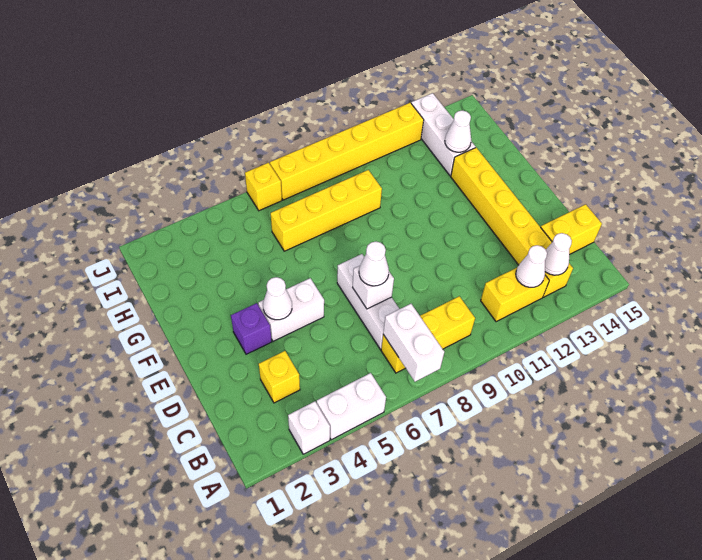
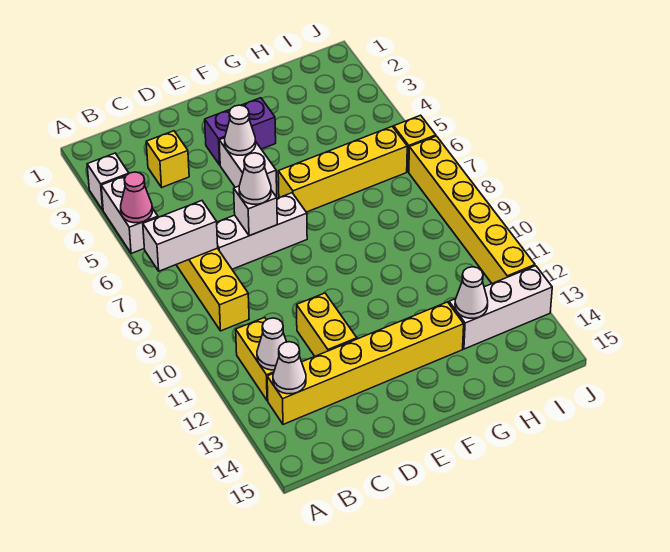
none -> pink 1x1 cone [121,172,152,223]
yellow 1x2 brick [541,204,602,255] -> yellow 1x2 brick moved to [297,293,357,356]
purple 1x1 brick [231,303,272,354] -> purple 1x2 brick [205,98,276,165]
yellow 1x4 brick [271,170,382,251] -> yellow 1x4 brick turned to [278,126,407,212]

